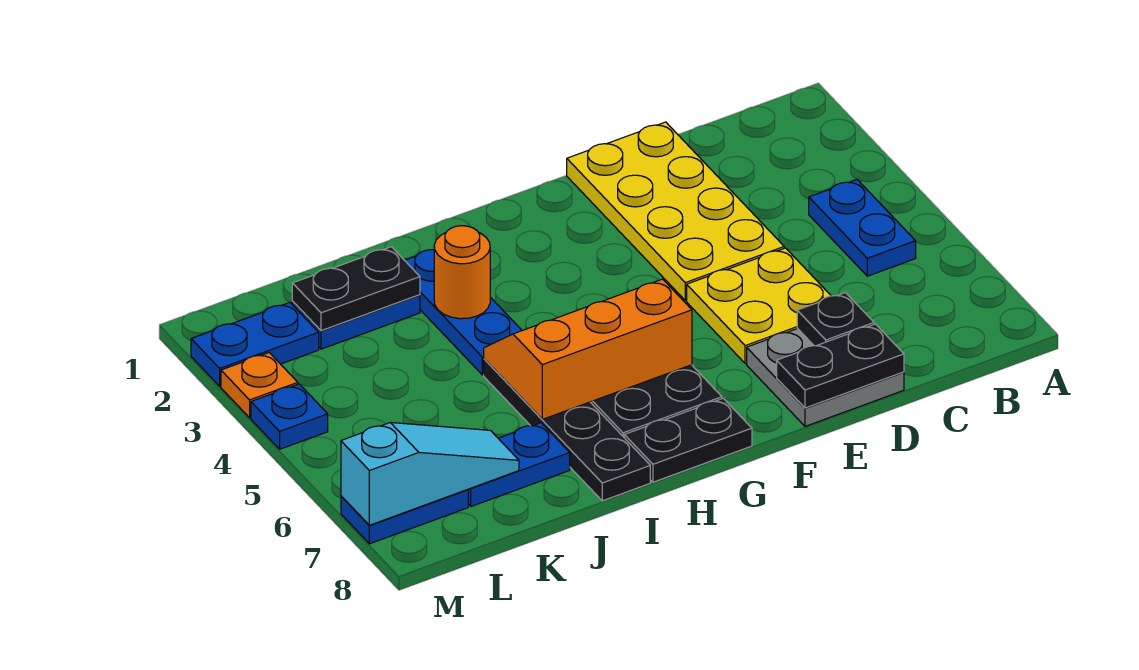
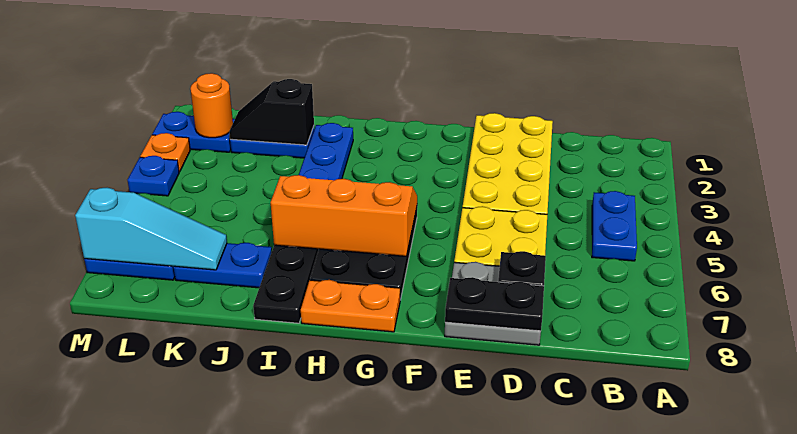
black 1x2 plate [624,398,752,482] -> orange 1x2 plate [301,280,400,332]
orange 1x1 round brick [434,226,490,319] -> orange 1x1 round brick moved to [190,73,233,138]
black 1x2 plate [292,247,420,331] -> black 1x2 slope [229,79,314,145]

